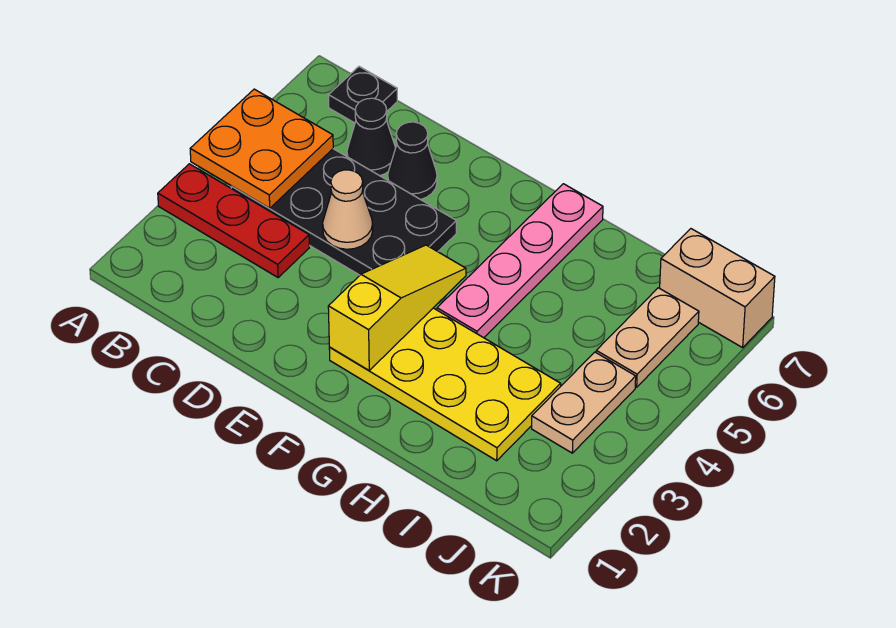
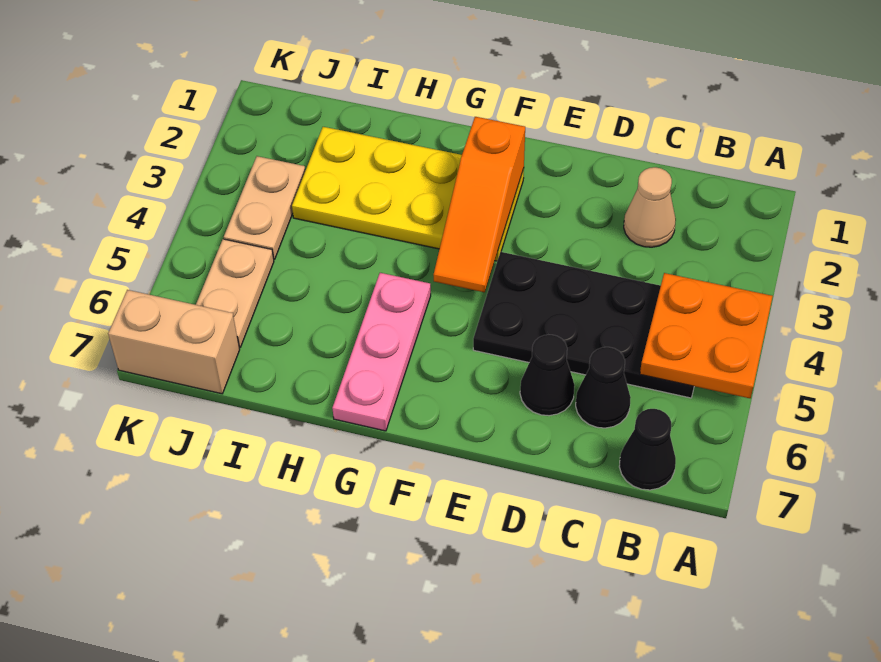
red 1x3 plate [158,164,309,277] -> none
black 1x1 plate [329,67,397,123] -> black 1x1 cone [619,409,676,490]
tan 1x1 cone [323,170,373,249] -> tan 1x1 cone moved to [624,167,676,247]
yellow 1x3 slope [328,245,466,370] -> orange 1x3 slope [434,117,525,292]
pink 1x4 plate [437,184,603,338] -> pink 1x3 plate [332,273,431,431]

